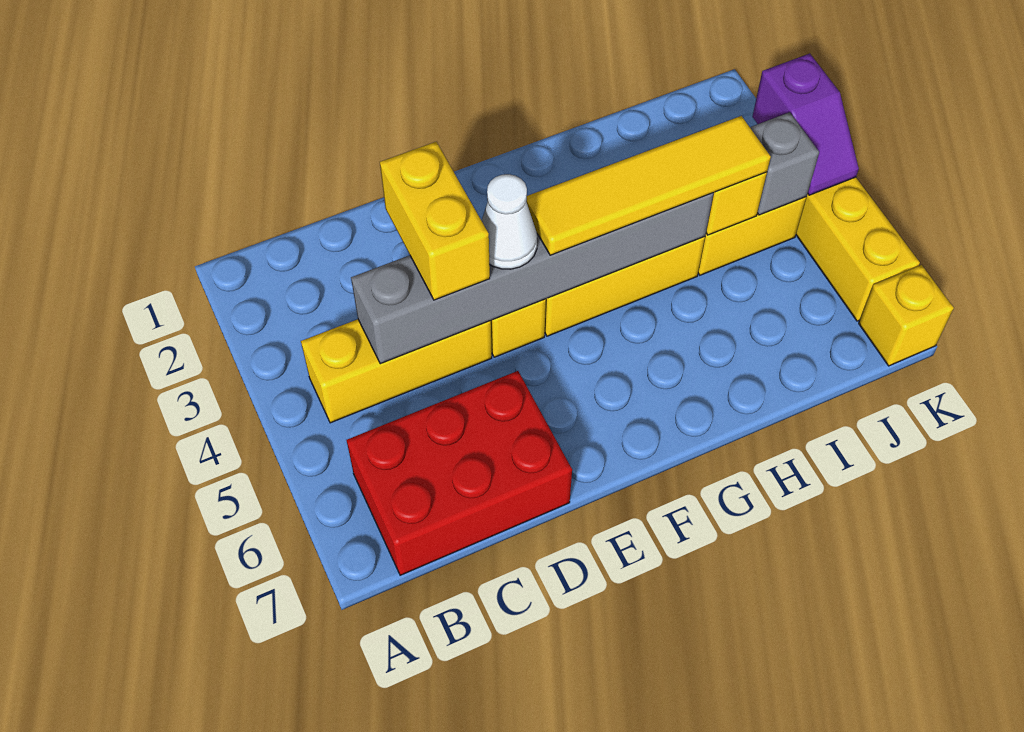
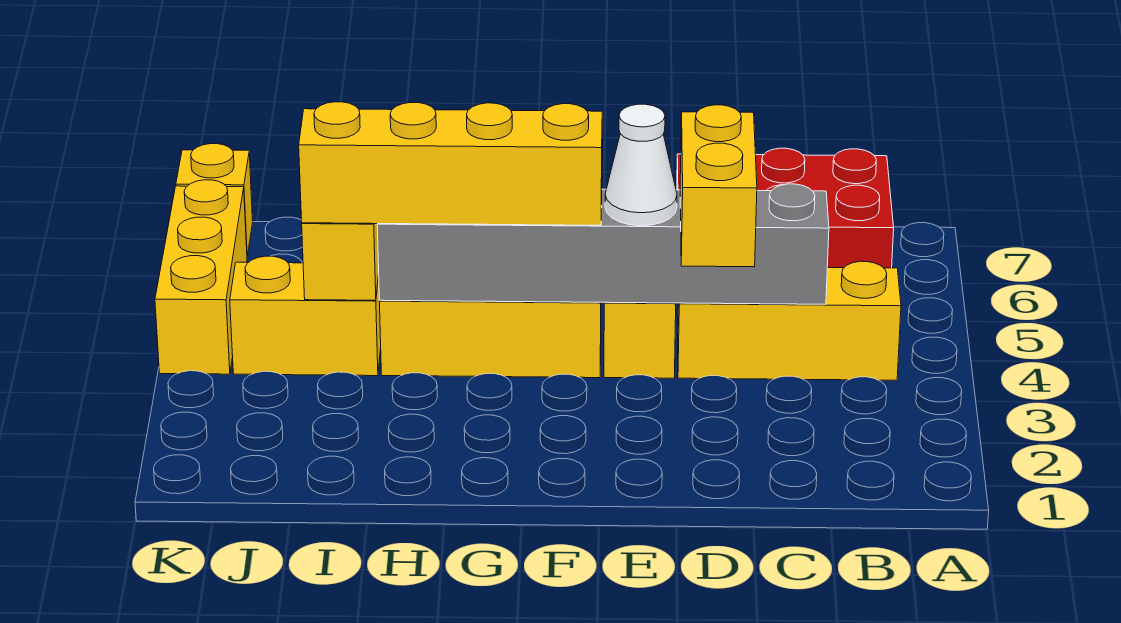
yellow 1x4 tile [526,116,771,255] -> yellow 1x4 brick [299,102,602,225]
grey 1x1 brick [750,112,819,215] -> none
purple 1x2 slope [752,54,859,195] -> none

